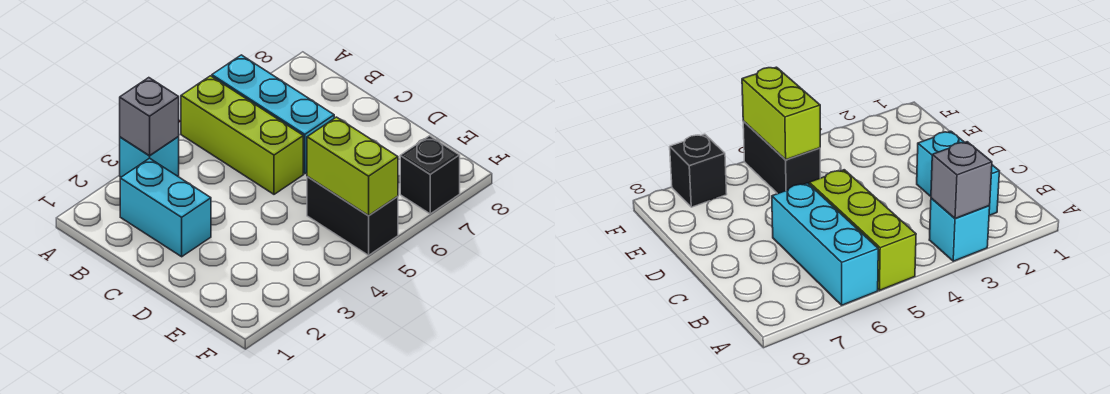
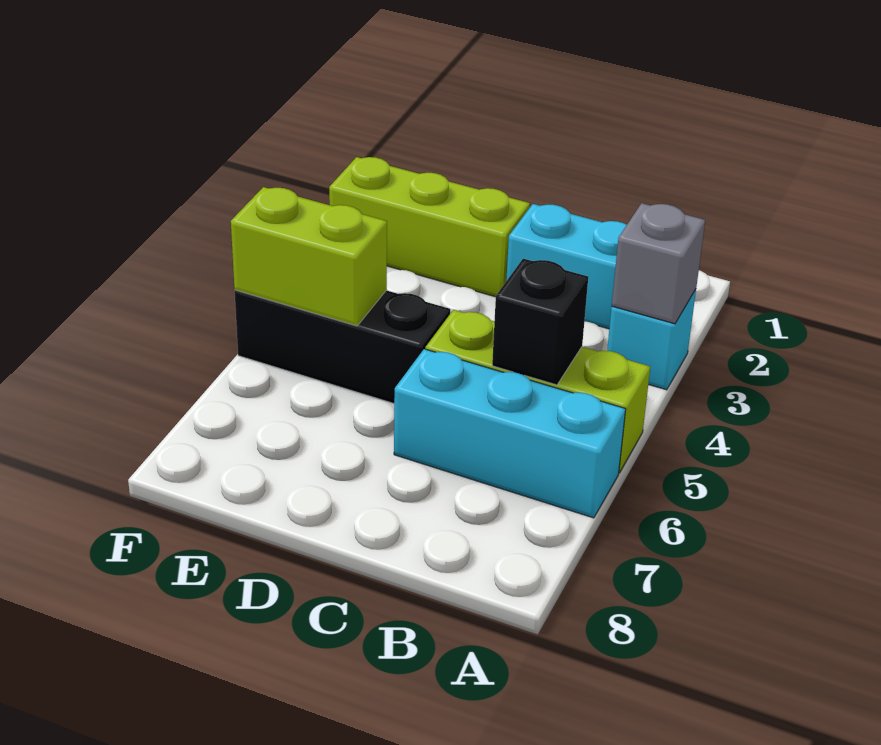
none -> lime 1x3 brick [329,157,530,297]
black 1x2 brick [307,177,398,255] -> black 1x3 brick [235,290,450,403]
black 1x1 brick [400,136,460,214] -> black 1x1 brick moved to [492,259,588,385]

